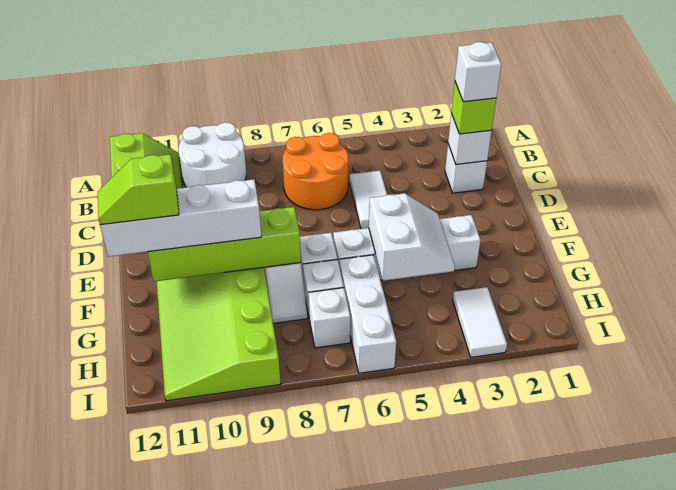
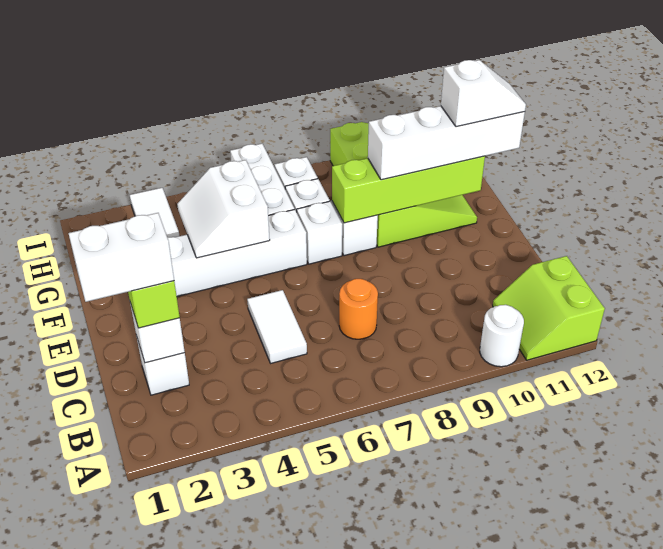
white 2x2 round brick [179,122,246,187] -> white 1x1 round brick [480,305,524,367]
orange 2x2 round brick [283,133,348,210] -> orange 1x1 round brick [339,279,378,339]
white 1x1 brick [455,42,501,102] -> white 1x2 brick [68,213,174,302]
lime 1x2 slope [98,154,179,225] -> white 1x2 slope [441,60,526,127]

